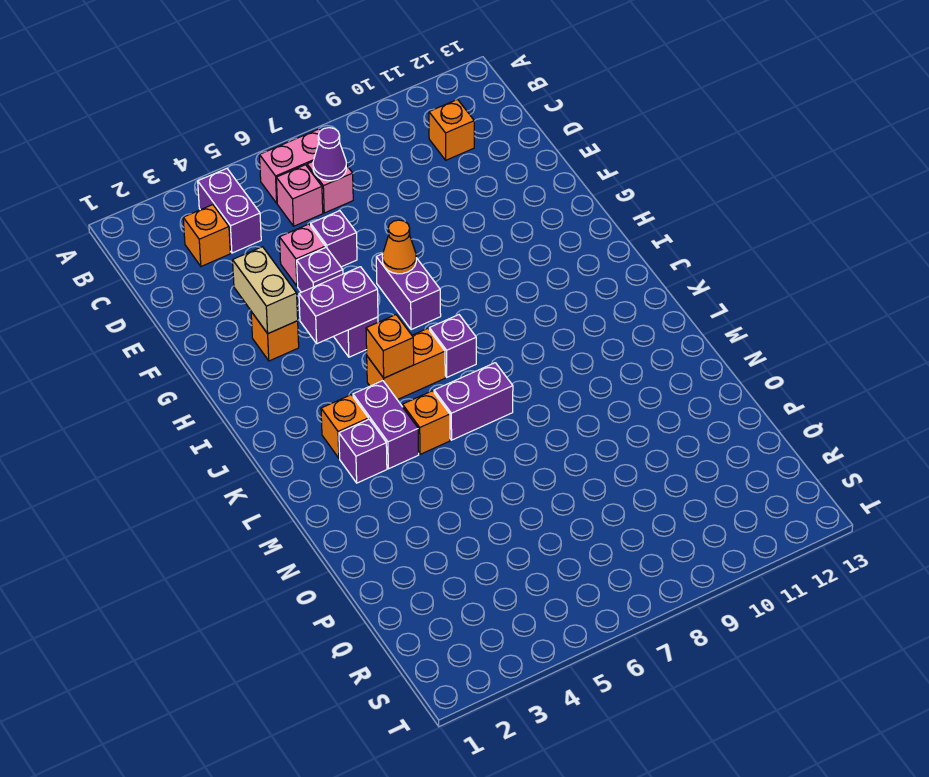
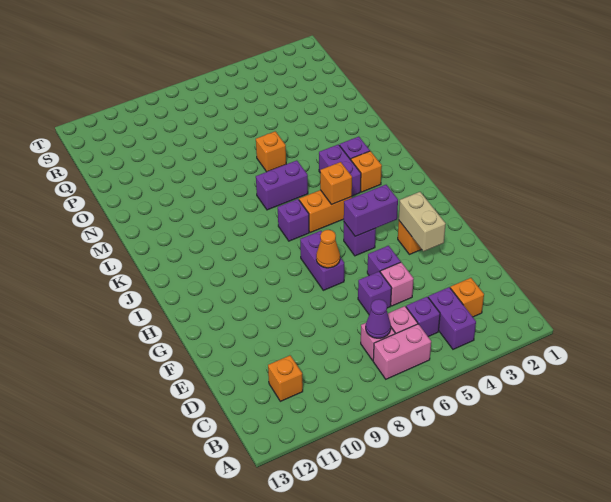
none -> purple 1x1 brick [406,297,440,337]
orange 1x1 brick [403,391,450,454] -> orange 1x1 brick moved to [256,131,286,172]

